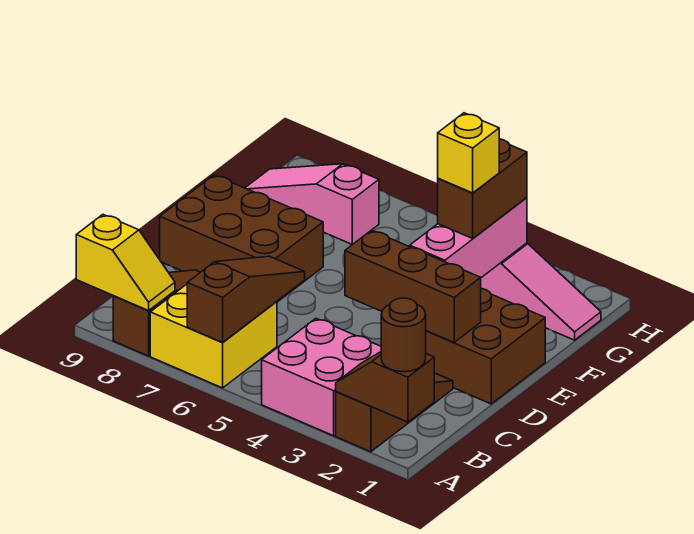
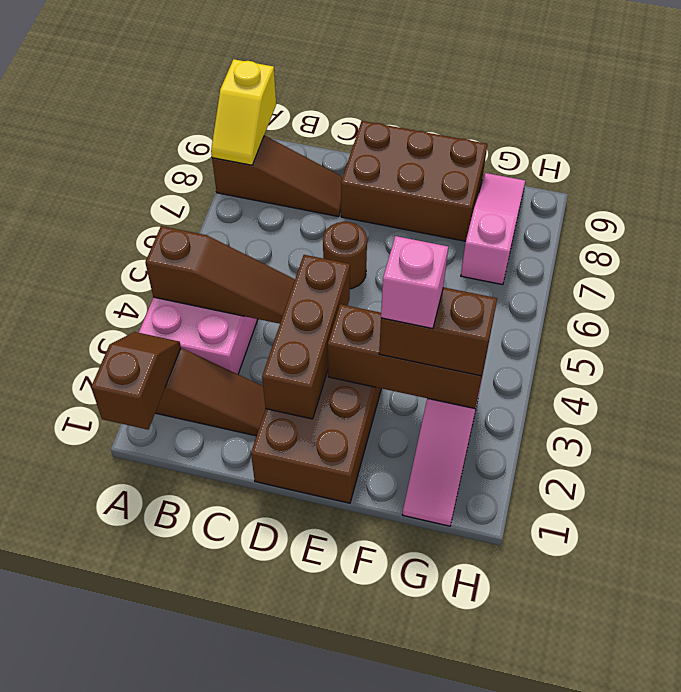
brown 1x1 round brick [381,298,426,372] -> brown 1x1 round brick moved to [323,222,367,289]
yellow 2x2 brick [150,284,277,388] -> none
brown 1x3 slope [187,256,305,342] -> brown 1x3 slope moved to [145,226,295,324]
brown 2x3 brick [160,175,323,302] -> brown 2x3 brick turned to [341,121,487,241]
pink 1x3 brick [410,198,527,278] -> brown 1x3 brick [328,304,488,408]
yellow 1x1 brick [438,113,499,193] -> pink 1x1 brick [381,236,448,329]

